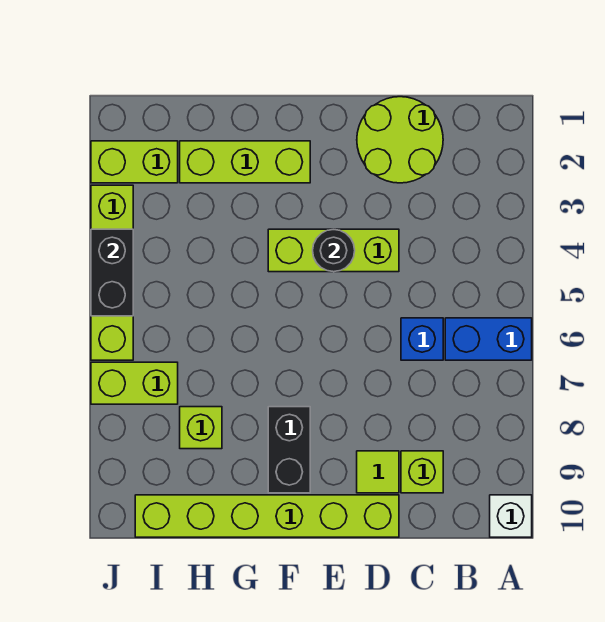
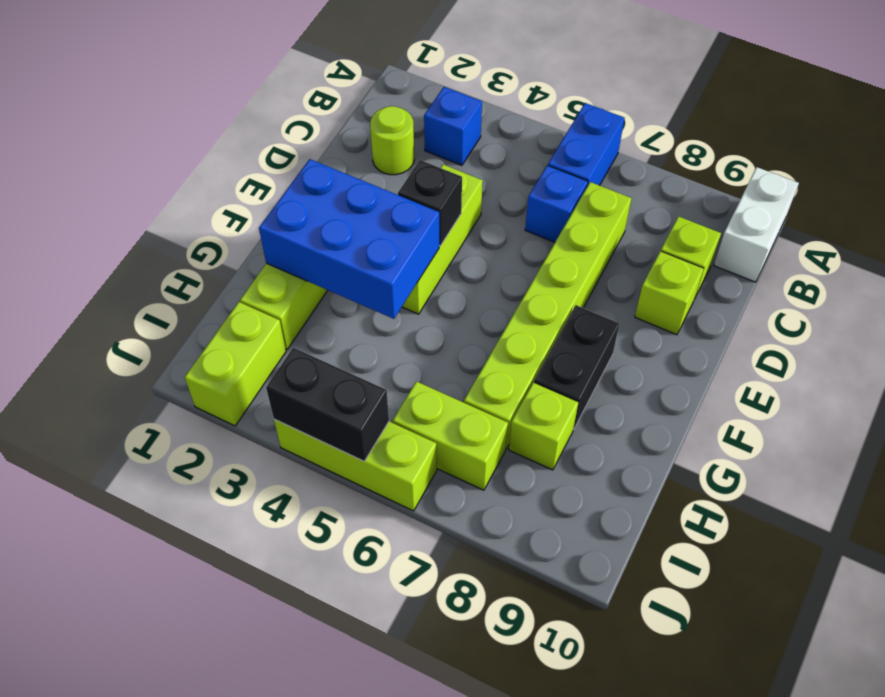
white 1x1 brick [490,495,532,537] -> white 1x2 brick [714,167,799,282]
none -> blue 1x1 brick [424,87,482,165]
lime 2x2 round brick [357,97,443,183] -> lime 1x1 round brick [370,106,414,175]
lime 1x1 tile [357,451,399,493] -> lime 1x1 brick [635,251,704,335]
lime 1x6 brick [135,495,399,537] -> lime 1x6 brick moved to [464,182,631,449]
black 1x1 round brick [313,229,355,272] -> black 1x1 brick [398,160,462,246]
none -> blue 2x3 brick [259,159,439,319]
black 1x2 brick [268,407,310,493] -> black 1x2 brick turned to [534,305,620,429]
lime 1x2 brick [91,362,178,404] -> lime 1x2 brick turned to [393,381,508,490]
lime 1x4 brick [91,185,133,360] -> lime 1x3 brick [274,419,437,511]

